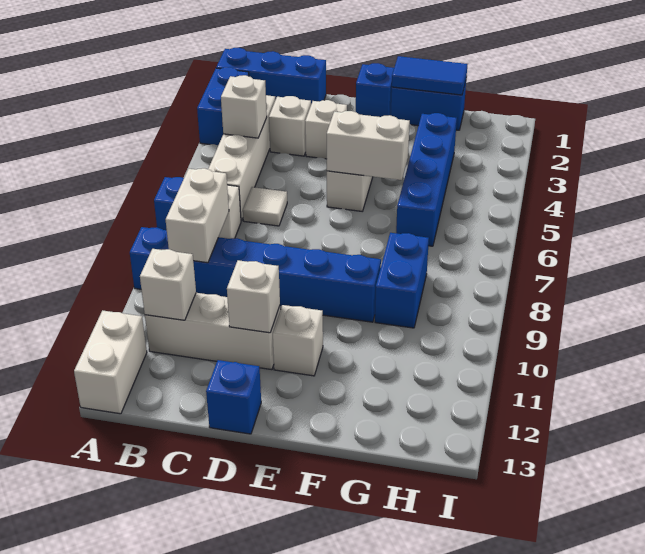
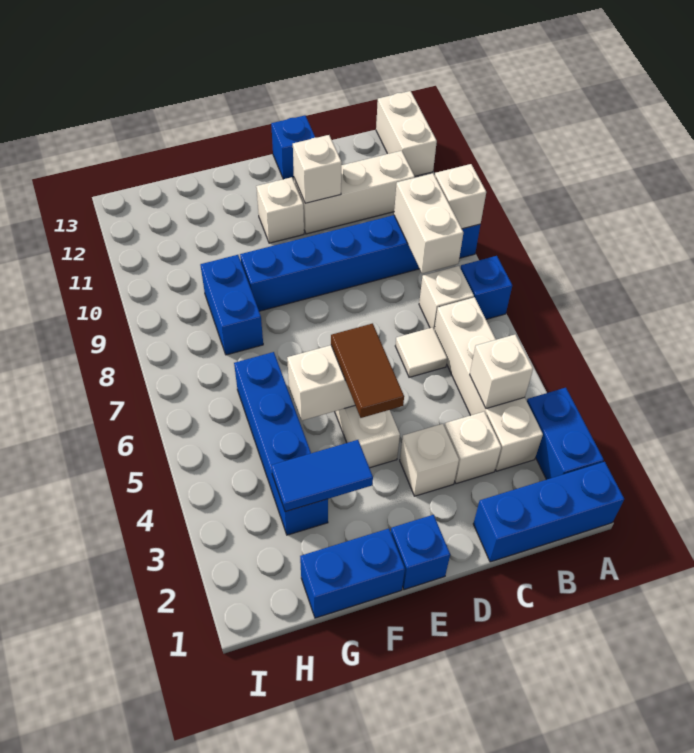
white 1x1 brick [140,249,196,320] -> white 1x1 brick moved to [435,164,486,229]
none -> brown 1x2 tile [331,323,404,418]
blue 1x2 tile [392,56,467,95] -> blue 1x2 tile moved to [271,440,373,512]

